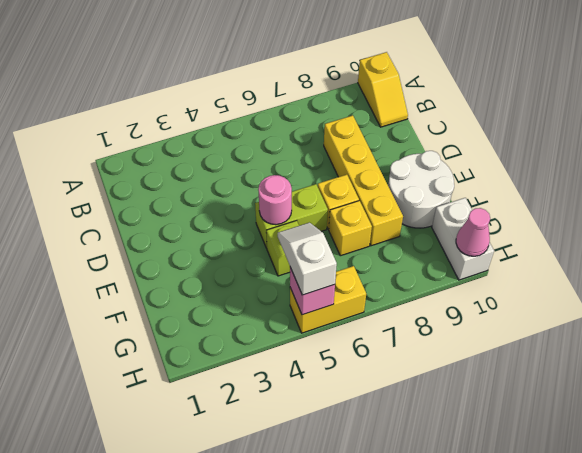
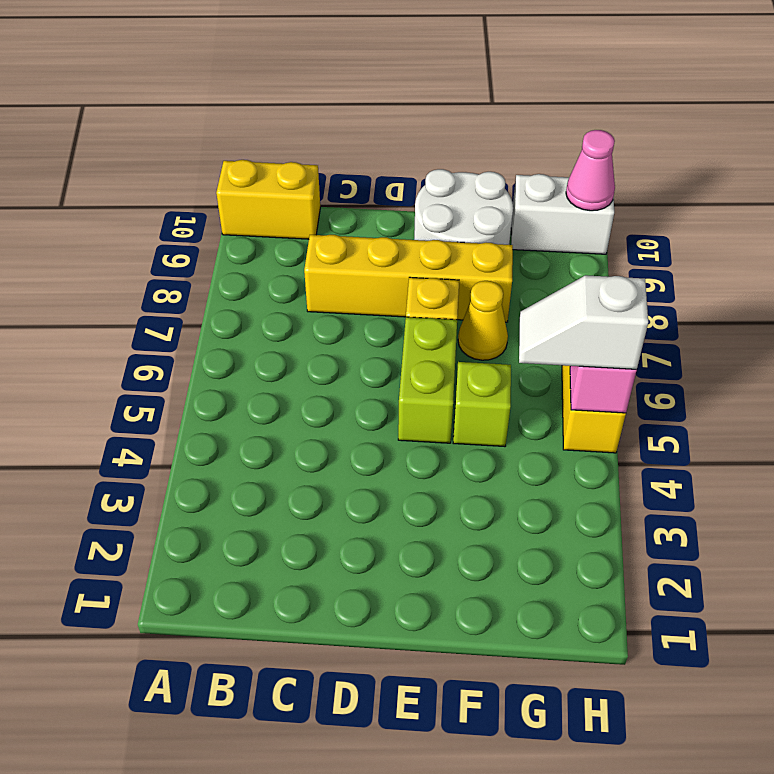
yellow 1x2 slope [358,52,408,127] -> yellow 1x2 brick [216,160,320,239]
pink 1x1 round brick [258,175,292,225] -> none
yellow 1x1 brick [329,201,372,256] -> yellow 1x1 cone [458,281,508,360]

